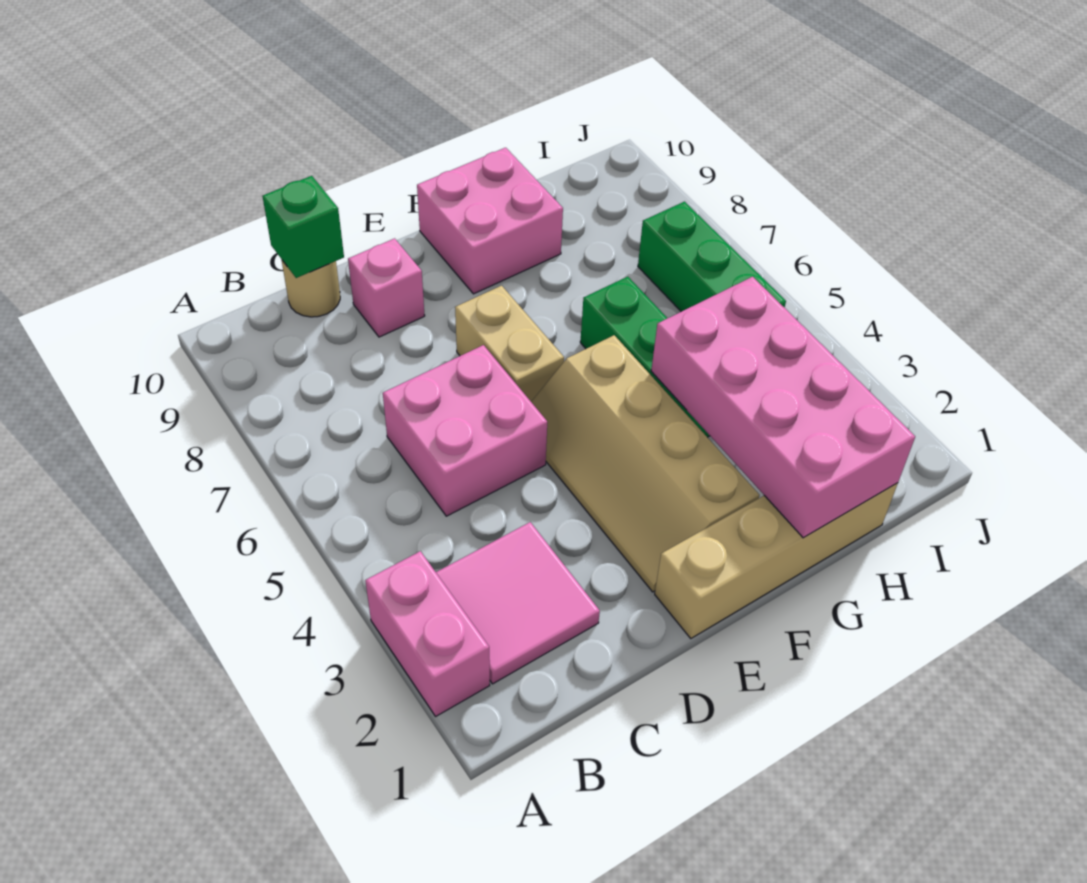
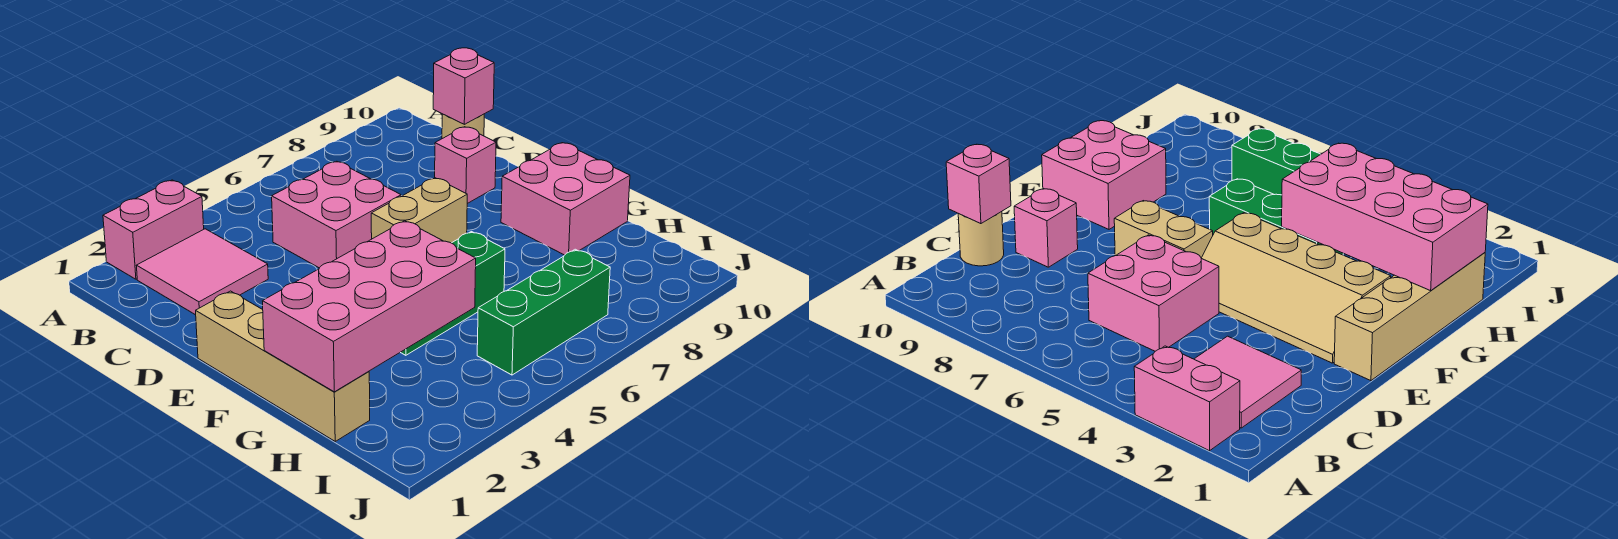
green 1x1 brick [262,176,344,278] -> pink 1x1 brick [433,48,494,124]

